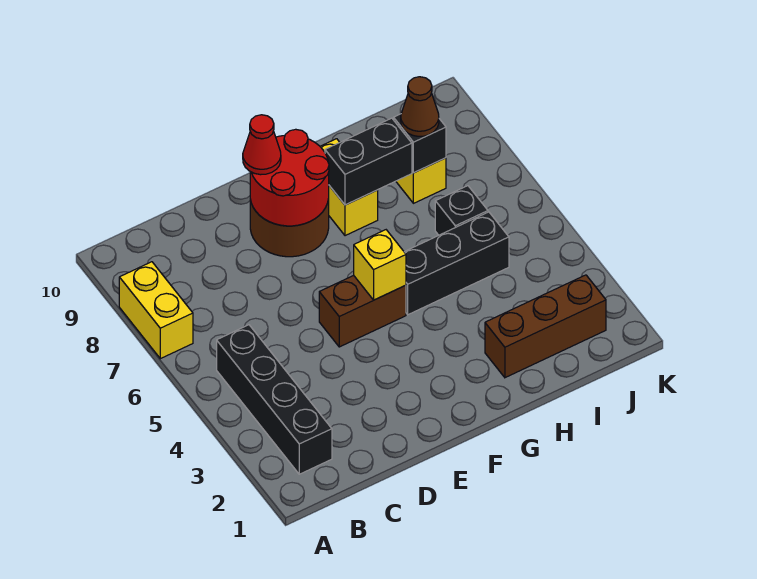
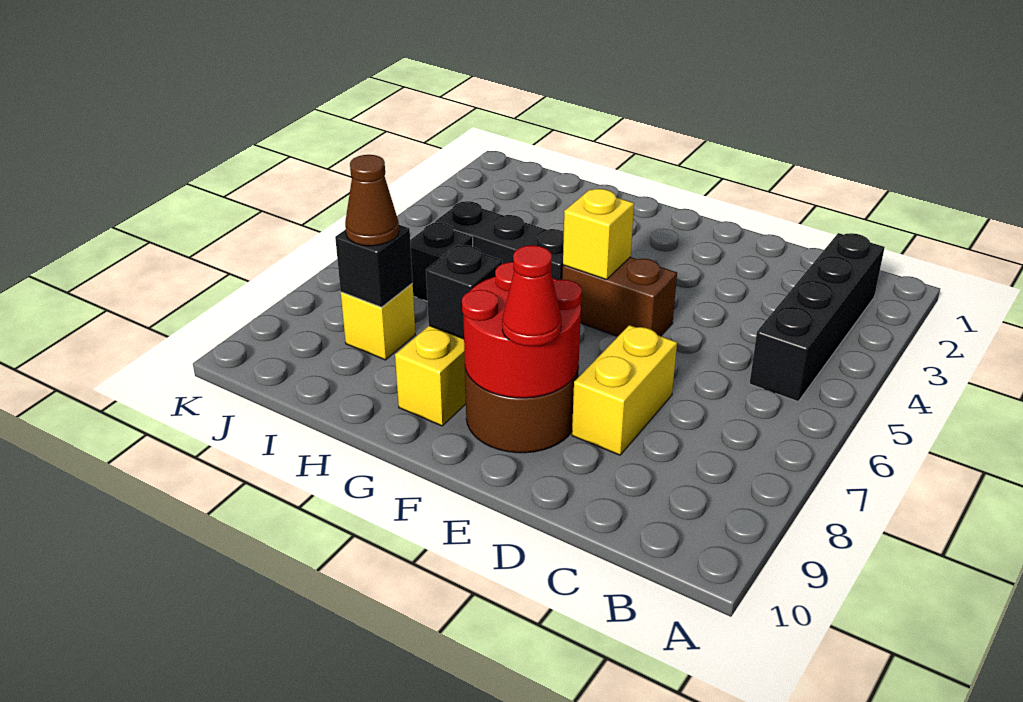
yellow 1x2 brick [119,262,193,359] -> yellow 1x2 brick moved to [572,325,677,455]
black 1x2 brick [325,118,412,205] -> black 1x1 brick [426,245,502,339]
brown 1x3 brick [485,275,606,378] -> none

